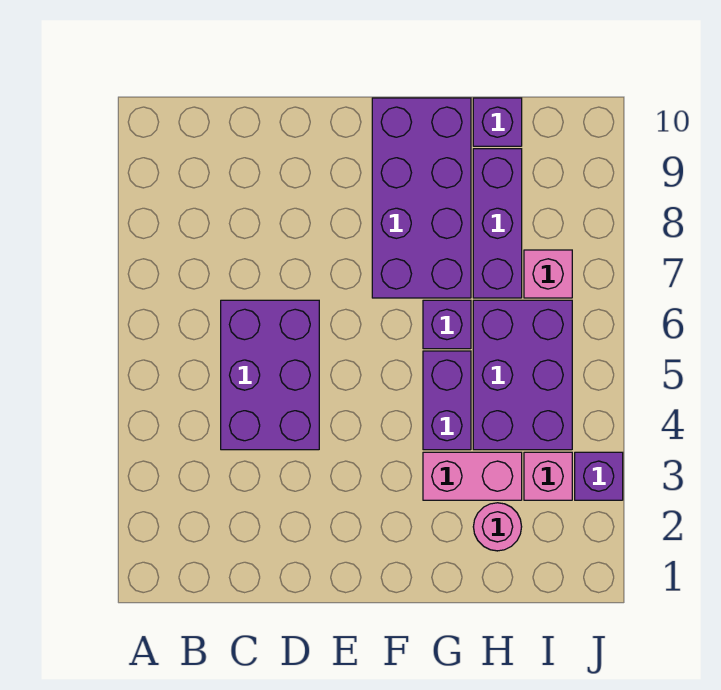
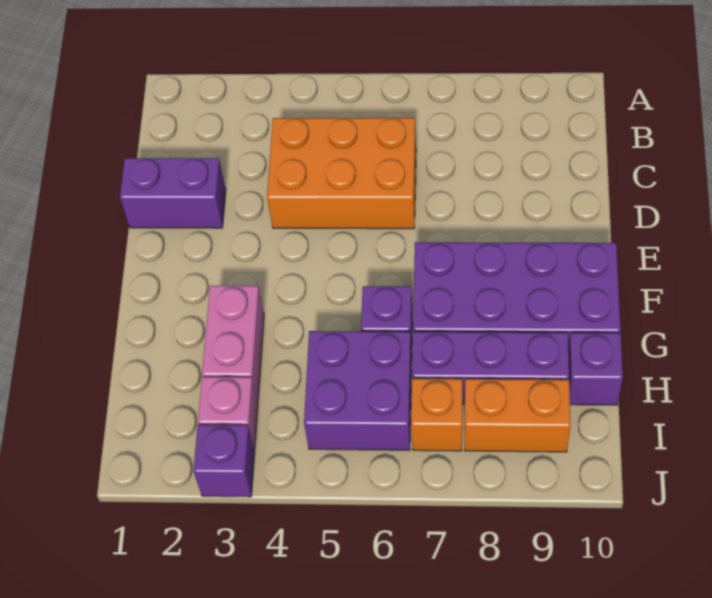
purple 2x3 brick [221,300,319,450] -> orange 2x3 brick [267,118,416,229]
purple 1x2 brick [423,351,471,450] -> purple 1x2 brick moved to [120,158,226,228]
pink 1x1 round brick [473,503,522,551] -> none
purple 2x3 brick [473,300,572,450] -> purple 2x2 brick [304,331,412,450]
pink 1x1 brick [524,250,572,298] -> orange 1x1 brick [411,379,462,451]
none -> orange 1x2 brick [465,379,571,452]

